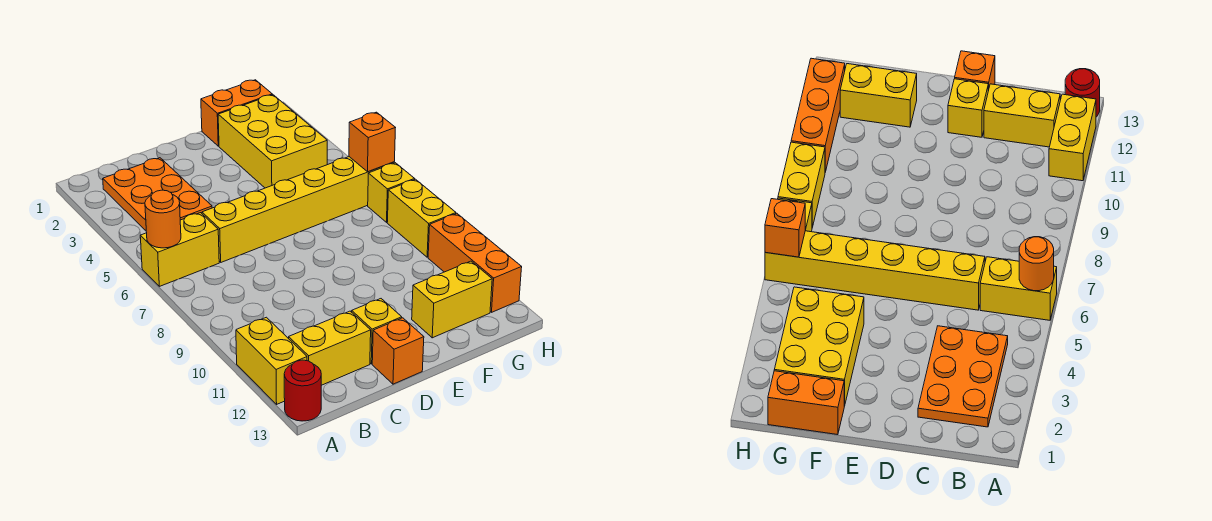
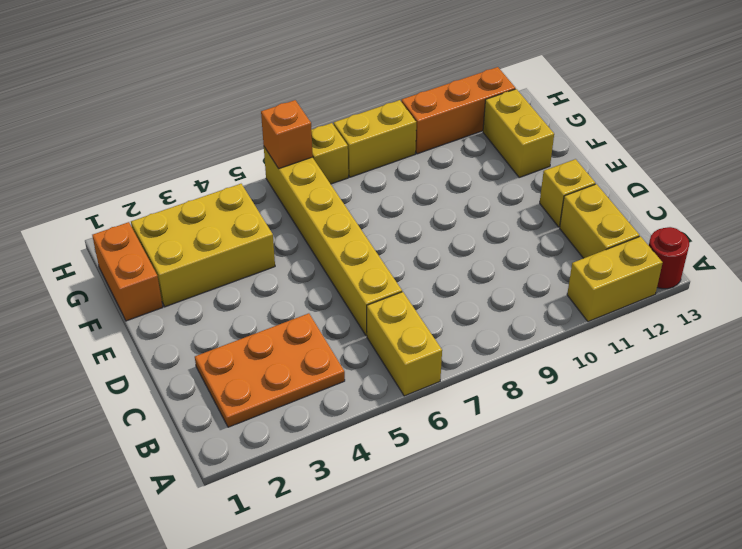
orange 1x1 round brick [145,190,181,248] -> none
orange 1x1 brick [372,318,424,384] -> none

